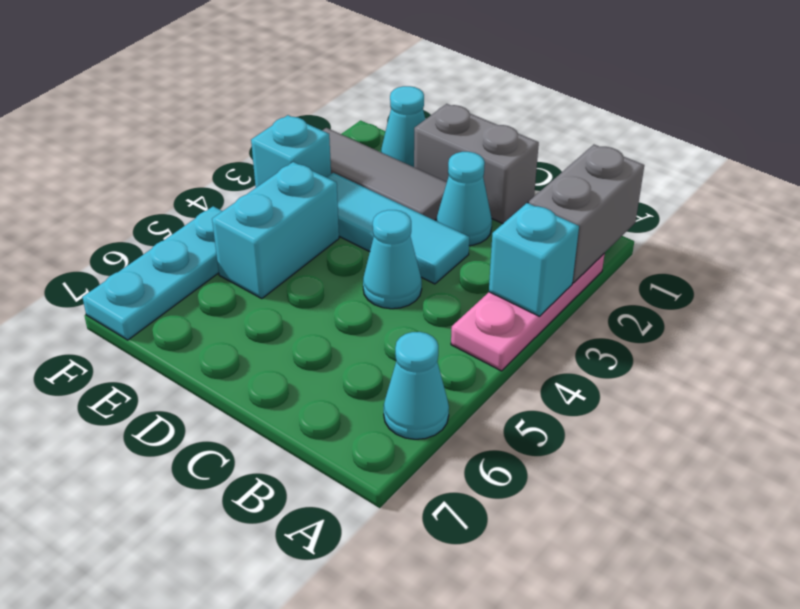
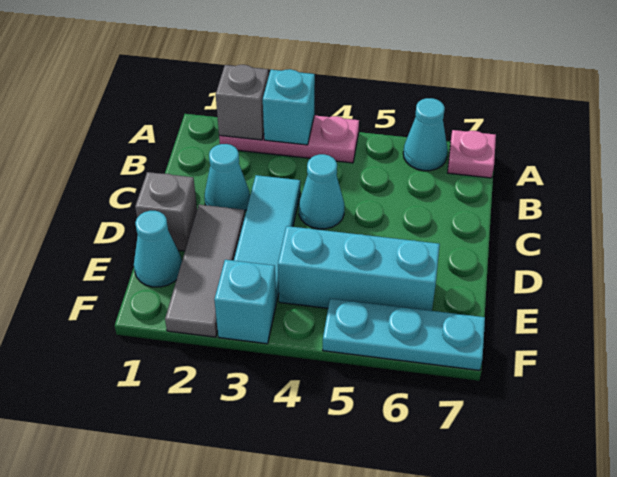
grey 1x2 brick [529,145,644,283] -> grey 1x1 brick [216,65,269,140]
none -> pink 1x1 plate [448,130,496,178]
grey 1x2 brick [414,104,539,224] -> grey 1x1 brick [135,172,197,251]
cyan 1x2 brick [212,162,339,299] -> cyan 1x3 brick [278,226,440,311]

